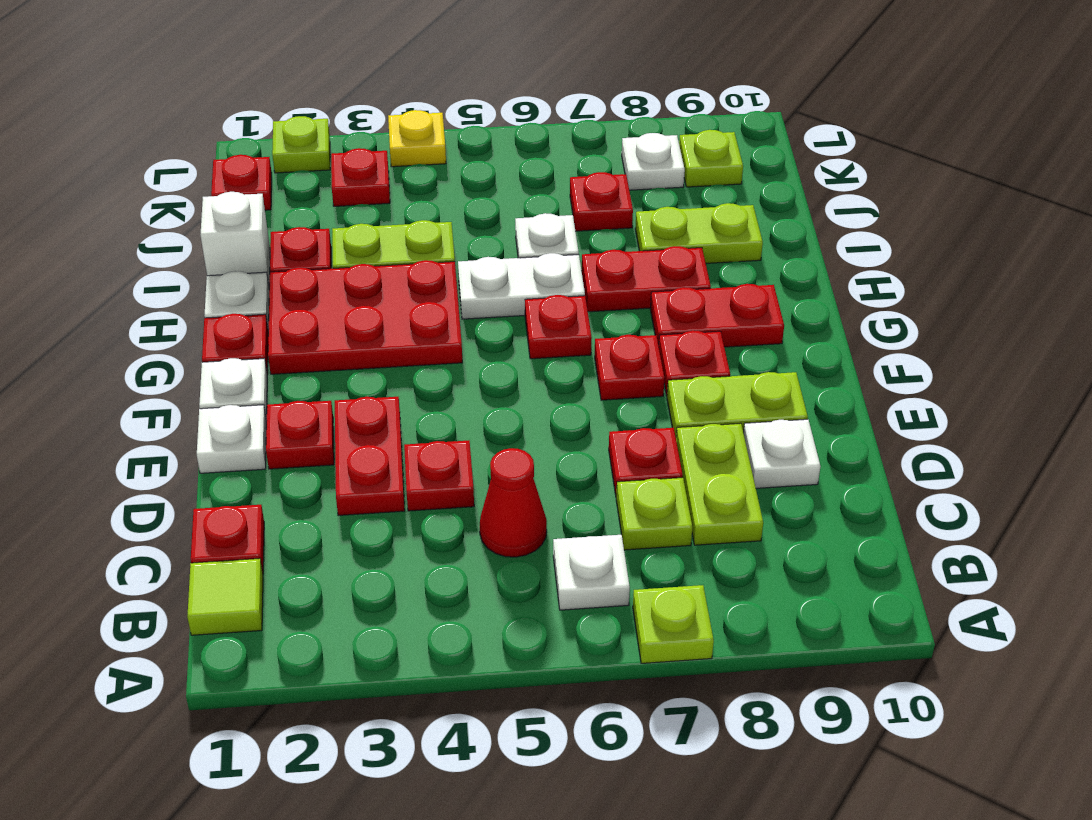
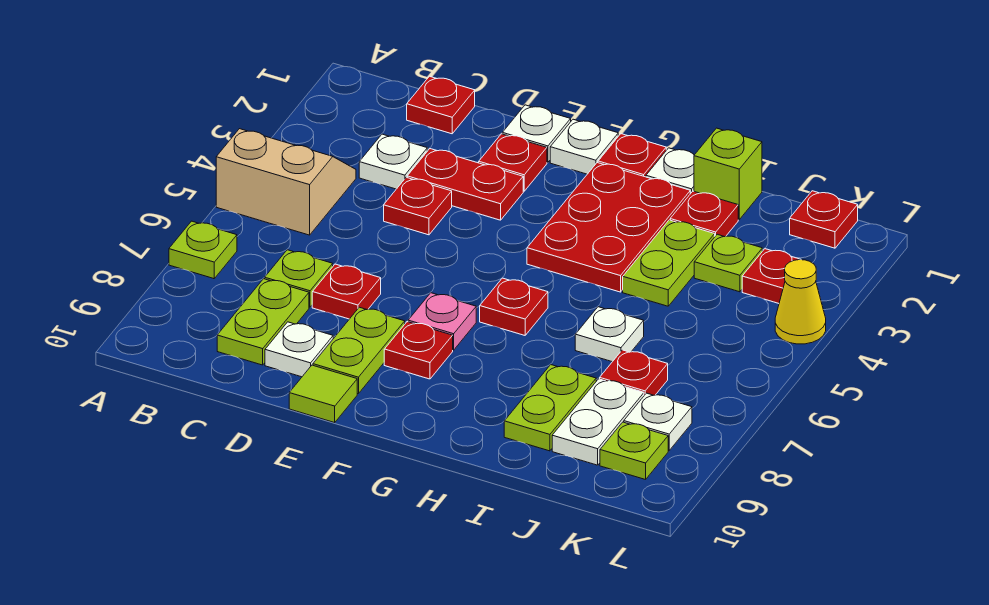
none -> tan 2x2 slope [216,129,356,235]
lime 1x1 tile [187,558,263,635] -> lime 1x1 tile moved to [289,365,357,423]
white 1x1 plate [553,535,630,610] -> white 1x1 plate moved to [359,134,427,189]
red 1x1 cone [480,448,547,557] -> none
lime 1x2 plate [676,423,763,545] -> lime 1x2 plate turned to [217,279,309,365]
red 1x1 plate [595,335,664,400] -> pink 1x1 plate [408,293,476,350]
red 1x2 plate [650,284,784,347] -> none
white 1x2 plate [458,253,585,319] -> white 1x2 plate moved to [552,379,644,465]
red 1x2 plate [582,246,711,312] -> none
white 1x1 brick [200,192,270,284] -> lime 1x1 brick [694,128,762,220]
lime 1x1 plate [272,116,330,173] -> lime 1x1 plate moved to [694,234,762,292]
yellow 1x1 plate [388,110,446,167] -> yellow 1x1 cone [775,260,826,344]

